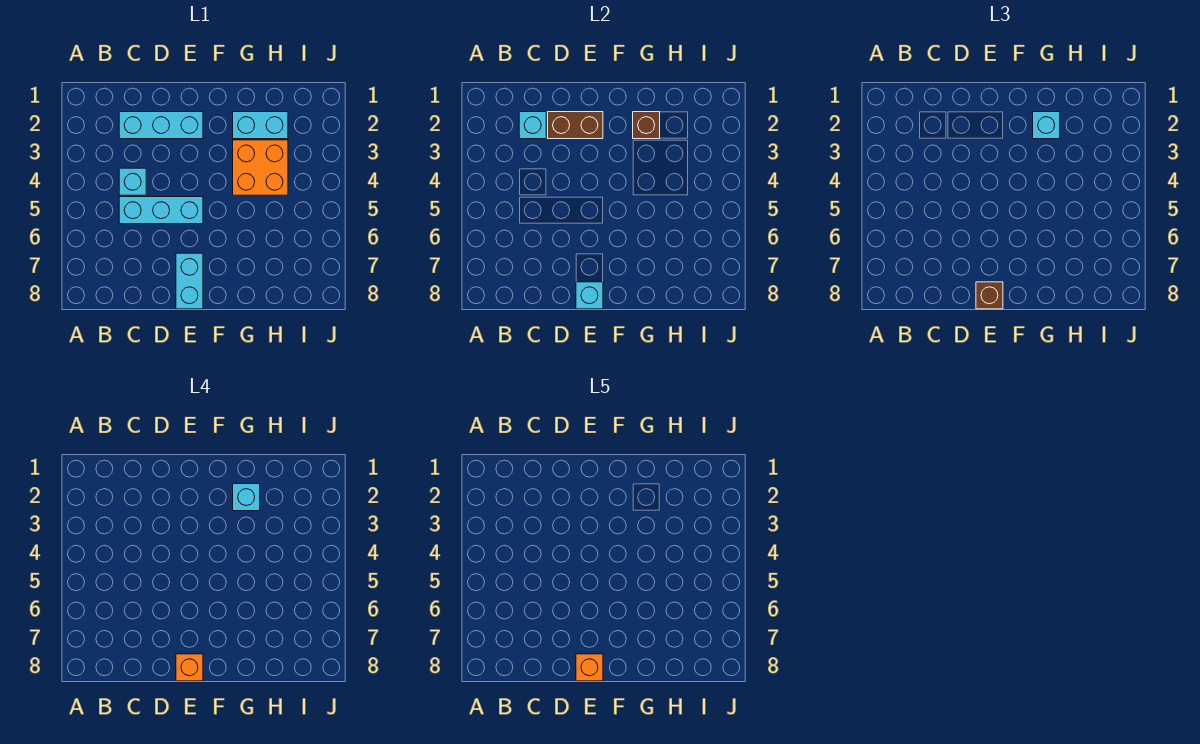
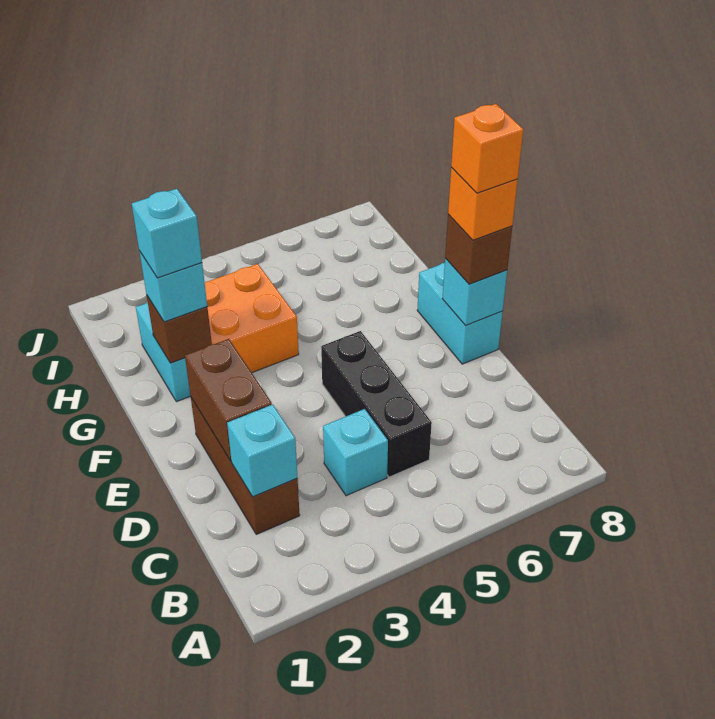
cyan 1x3 brick [119,112,203,139] -> brown 1x3 brick [191,398,300,534]
cyan 1x3 brick [119,197,203,224] -> black 1x3 brick [321,331,432,477]
cyan 1x2 brick [176,253,203,309] -> cyan 1x2 brick turned to [417,263,503,364]

